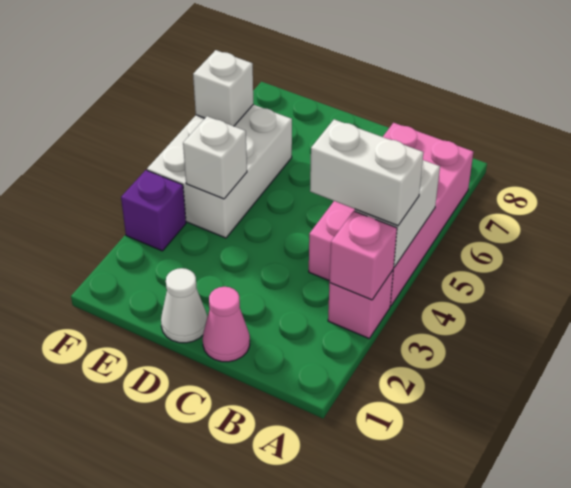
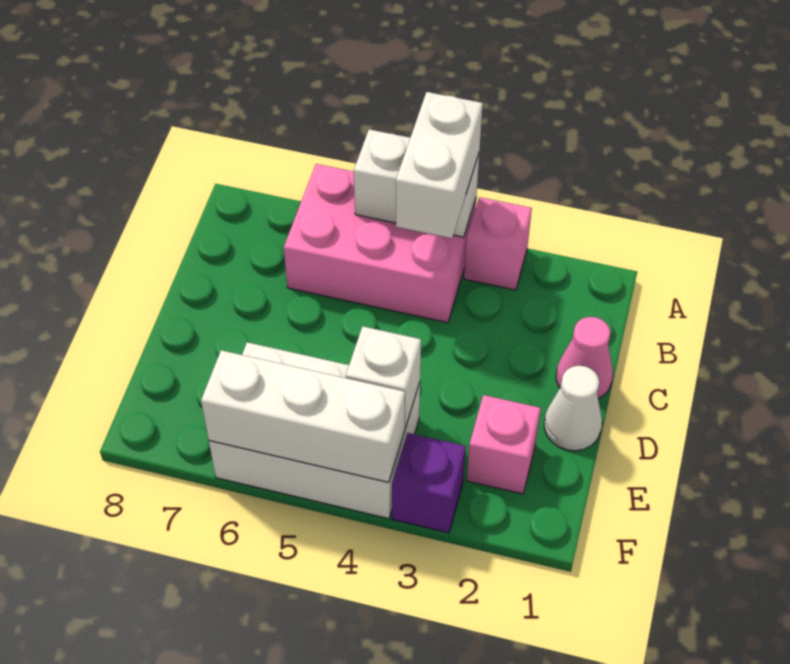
pink 1x1 brick [330,211,397,300] -> pink 1x1 brick moved to [467,395,541,494]
pink 2x4 brick [309,123,473,306] -> pink 2x3 brick [284,164,476,323]
white 1x1 brick [193,50,253,126] -> white 1x3 brick [201,350,405,482]

